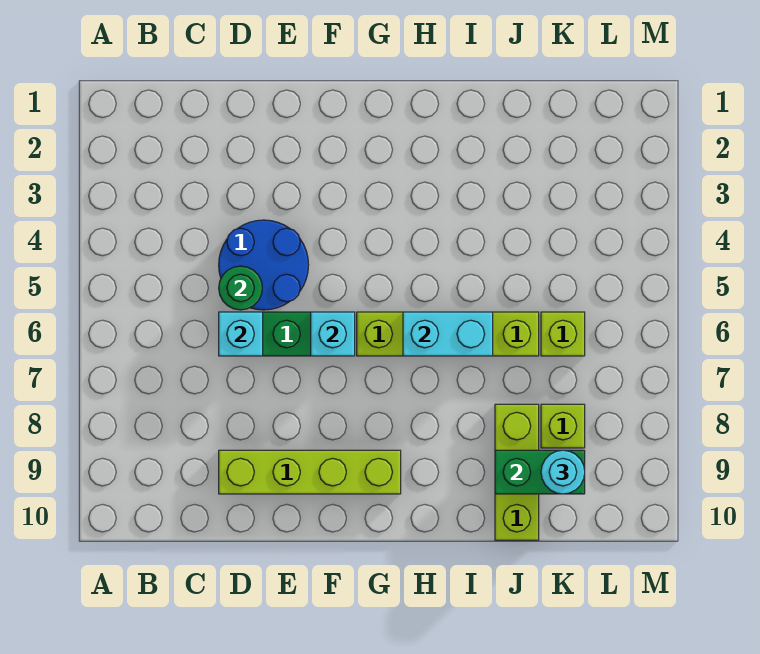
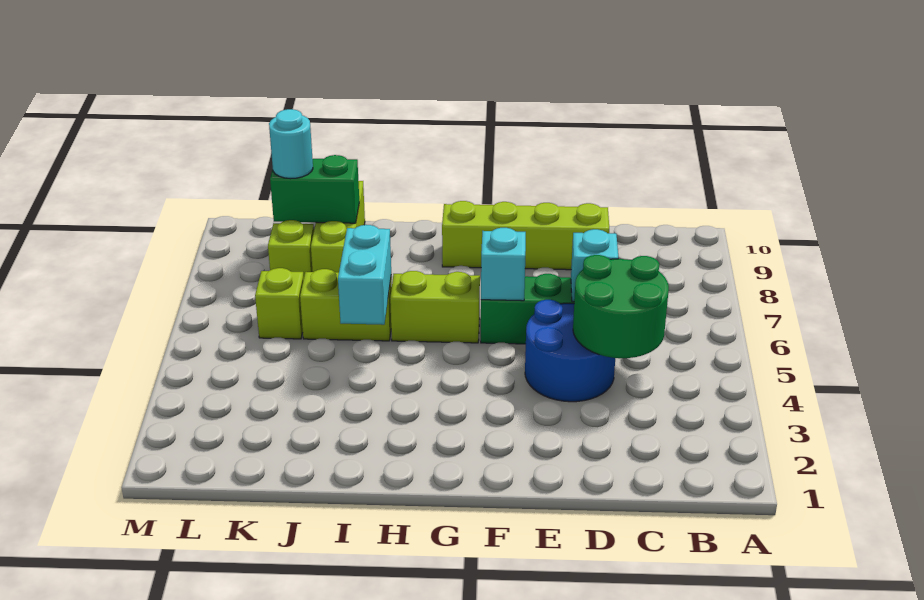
green 1x1 round brick [219,266,262,310] -> green 2x2 round brick [573,255,669,358]
cyan 1x2 brick [403,312,493,356] -> cyan 1x2 brick turned to [338,225,391,325]

